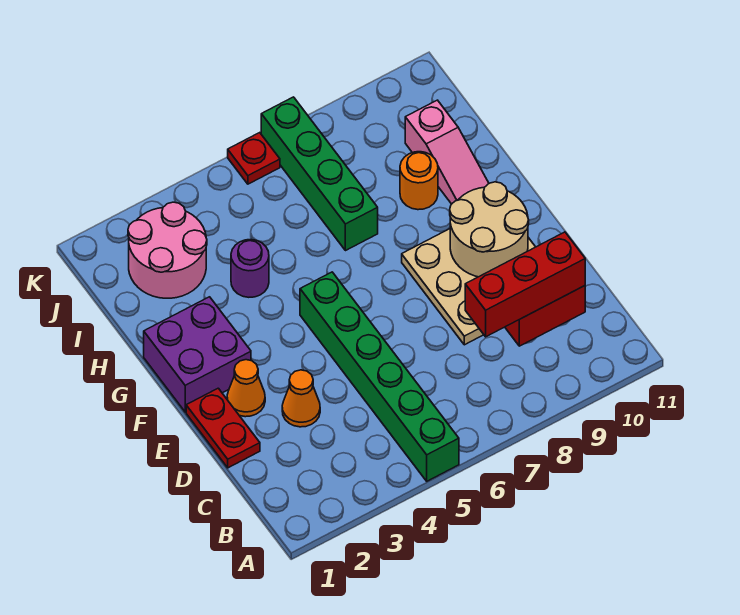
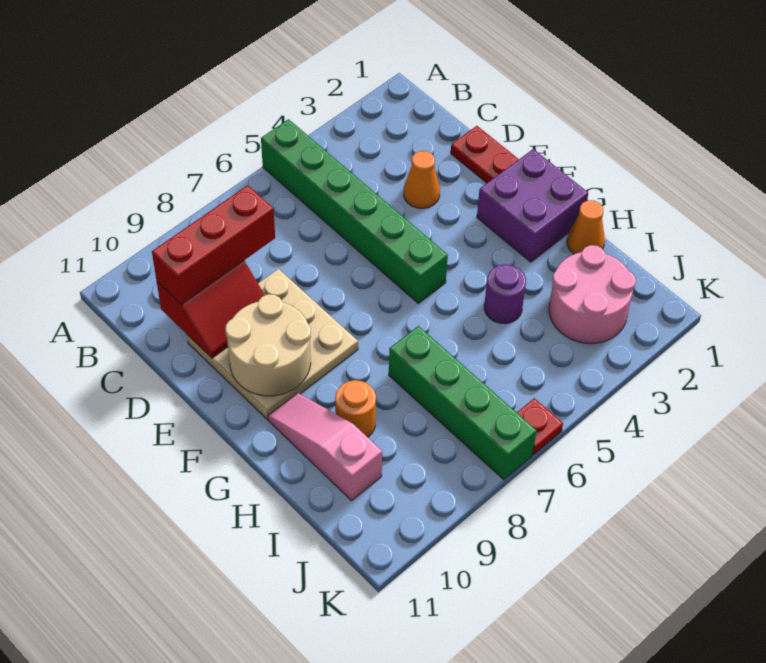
orange 1x1 cone [227,360,265,417] -> orange 1x1 cone moved to [567,200,605,254]

